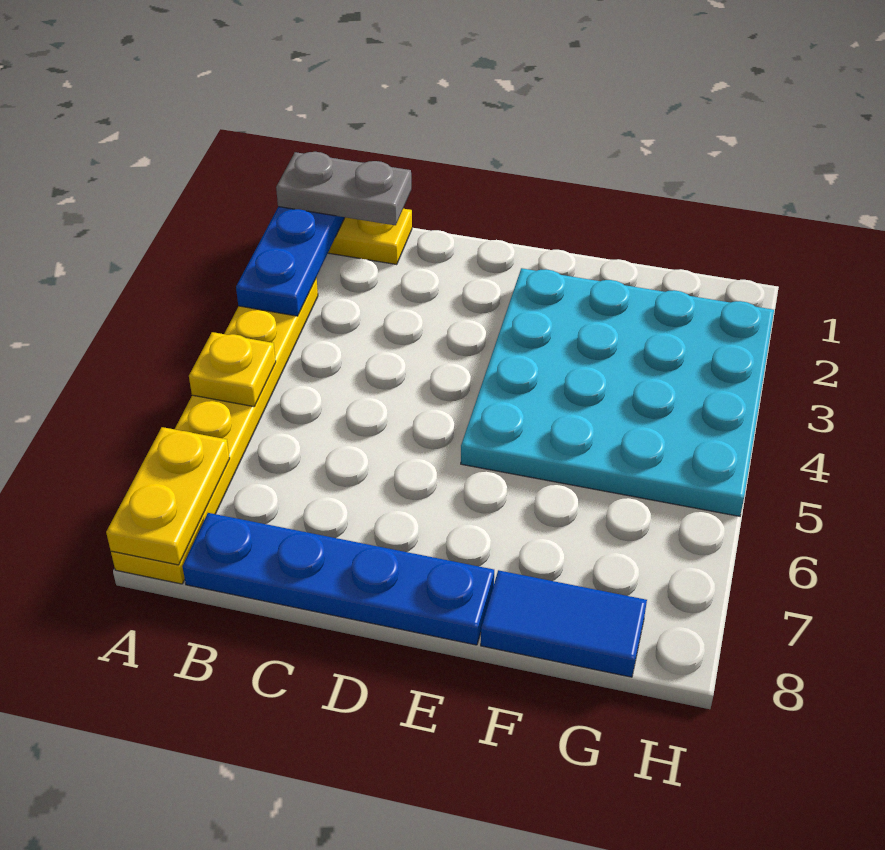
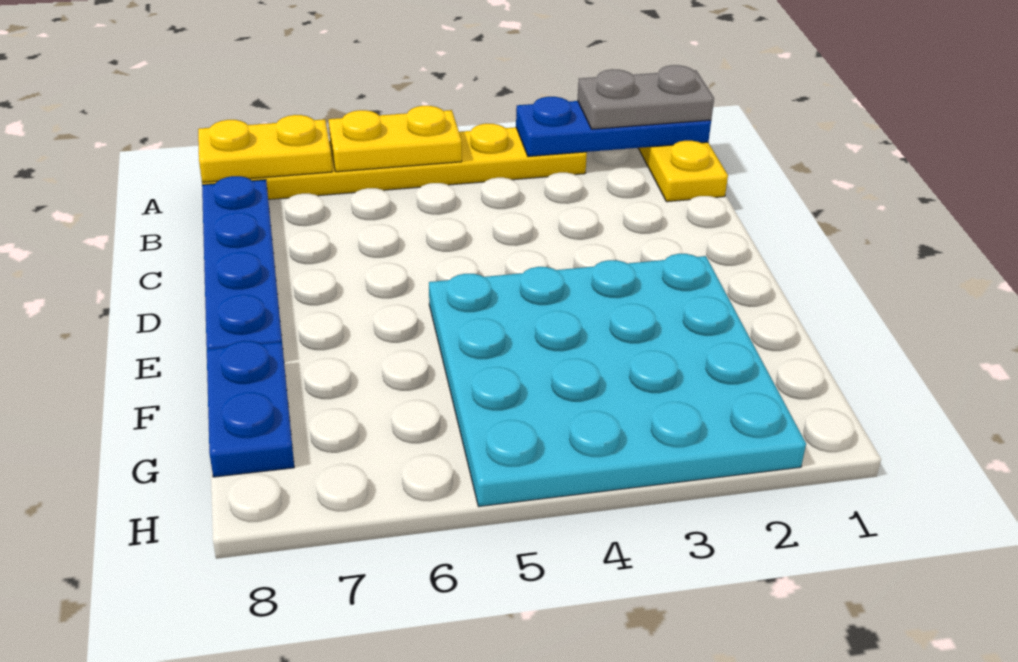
grey 1x2 plate [276,152,411,225] -> grey 1x2 plate turned to [577,65,714,129]
yellow 1x1 plate [189,332,276,407] -> yellow 1x2 plate [329,106,462,172]
blue 1x2 tile [481,570,647,677] -> blue 1x2 plate [207,341,294,477]

